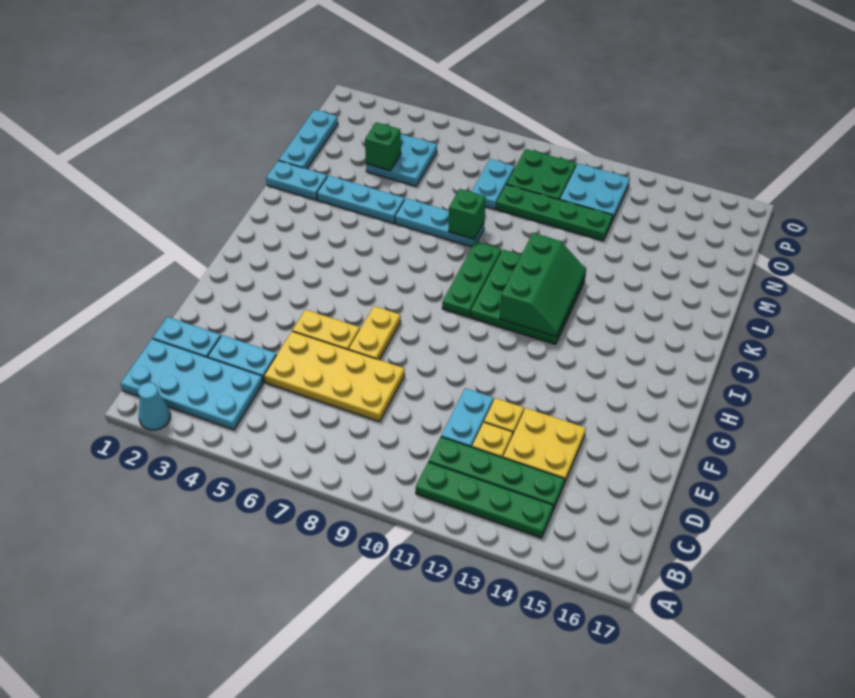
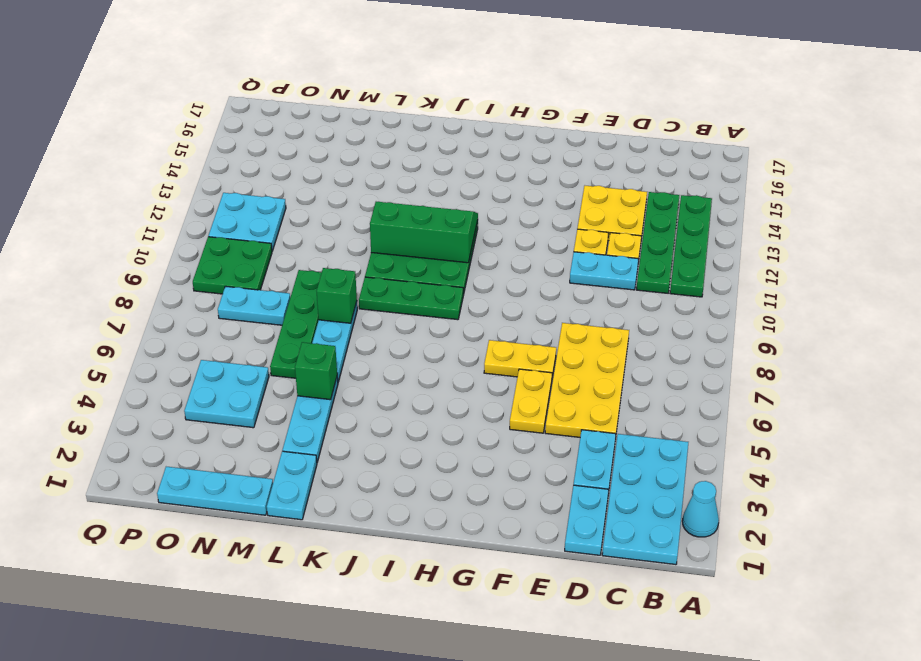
green 1x1 brick [365,122,401,171] -> green 1x1 brick moved to [295,342,337,400]
green 1x4 plate [496,184,613,241] -> green 1x4 plate moved to [270,270,322,378]

